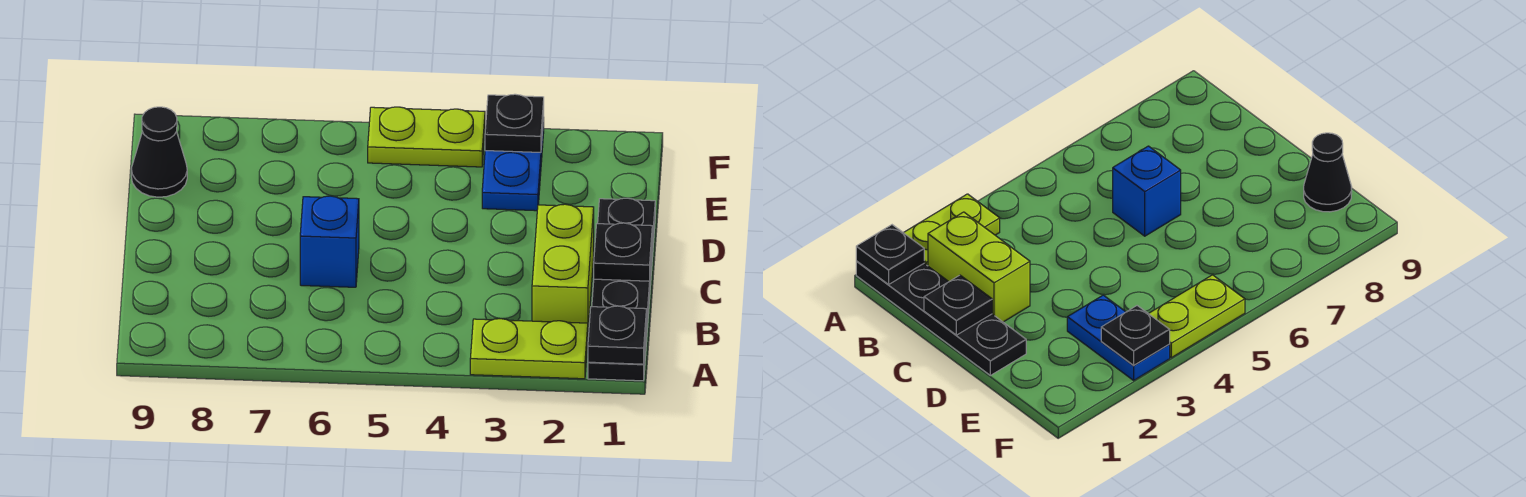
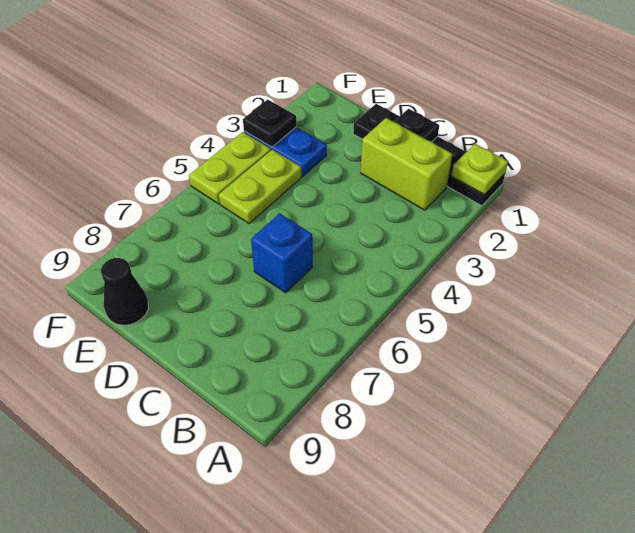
black 1x1 plate [588,306,647,364] -> lime 1x1 plate [451,144,508,195]
lime 1x2 plate [470,319,588,379] -> lime 1x2 plate moved to [219,150,302,223]

